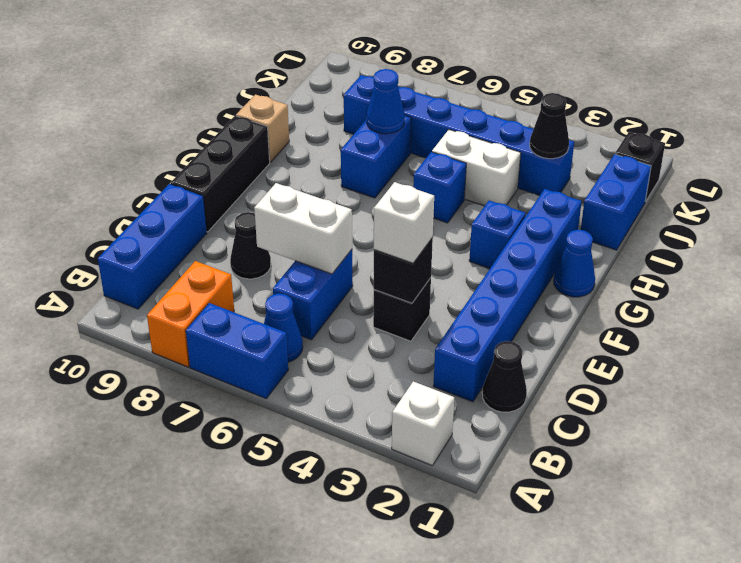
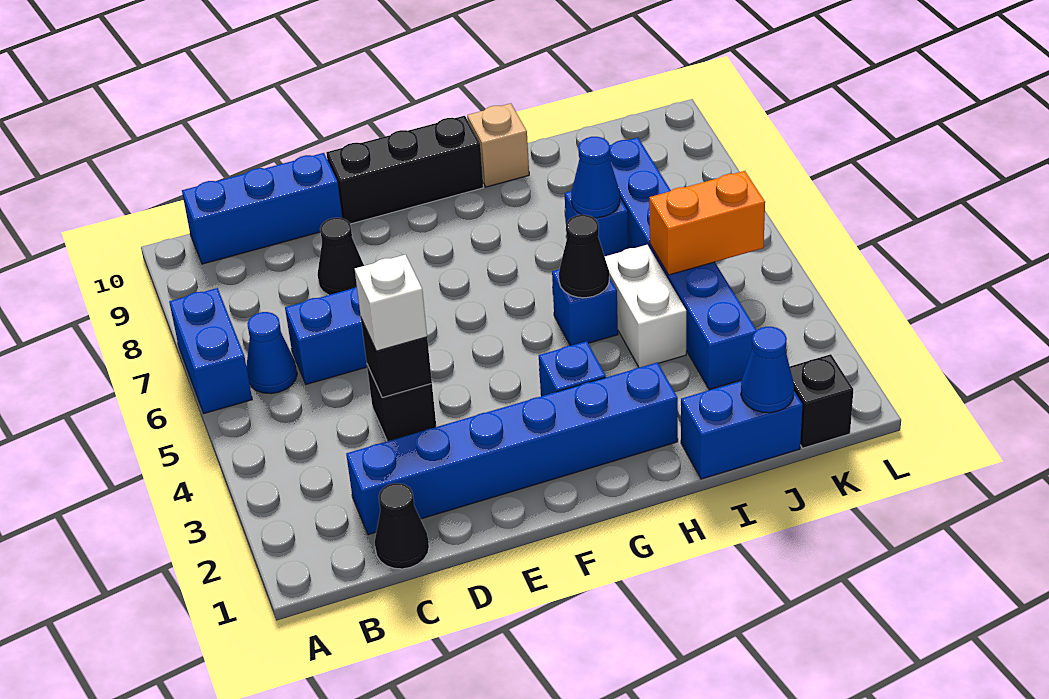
white 1x1 brick [392,381,454,466] -> none
orange 1x2 brick [147,261,234,367] -> orange 1x2 brick moved to [649,171,765,275]
white 1x2 brick [254,183,352,274] -> none
blue 1x1 cone [554,230,595,297] -> blue 1x1 cone moved to [741,327,794,413]
blue 1x2 brick [341,116,411,198] -> blue 1x1 brick [565,191,628,256]
black 1x1 cone [530,93,569,159] -> black 1x1 cone moved to [559,215,609,298]

